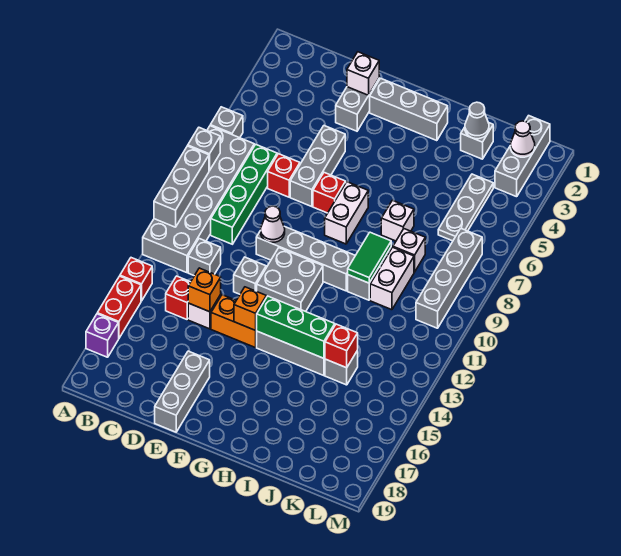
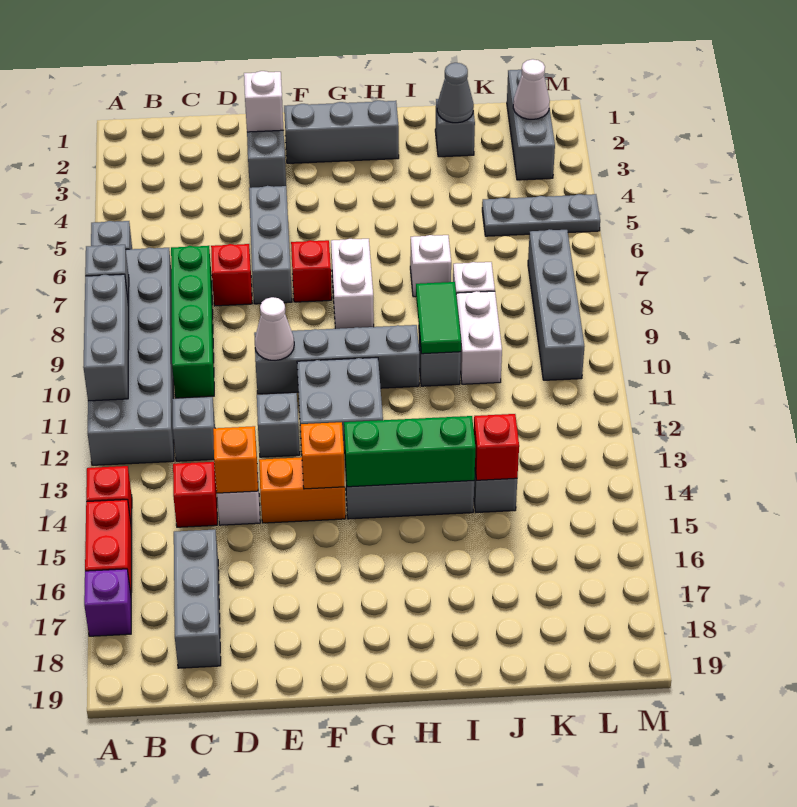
grey 1x3 brick [155,351,210,432] -> grey 1x3 brick moved to [174,530,221,668]
grey 1x3 plate [438,174,493,241] -> grey 1x3 plate turned to [482,194,600,236]

